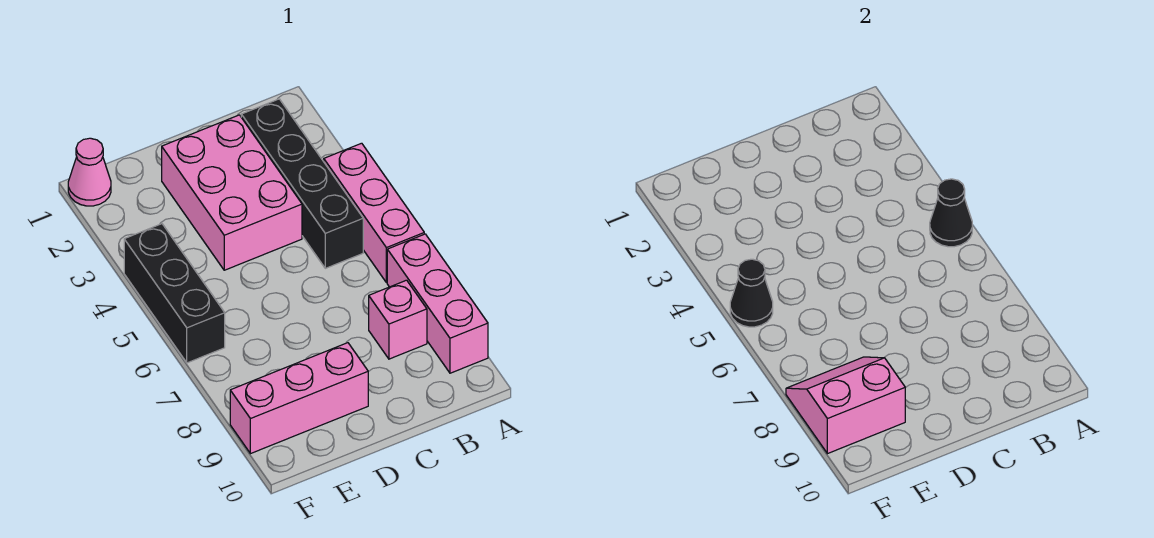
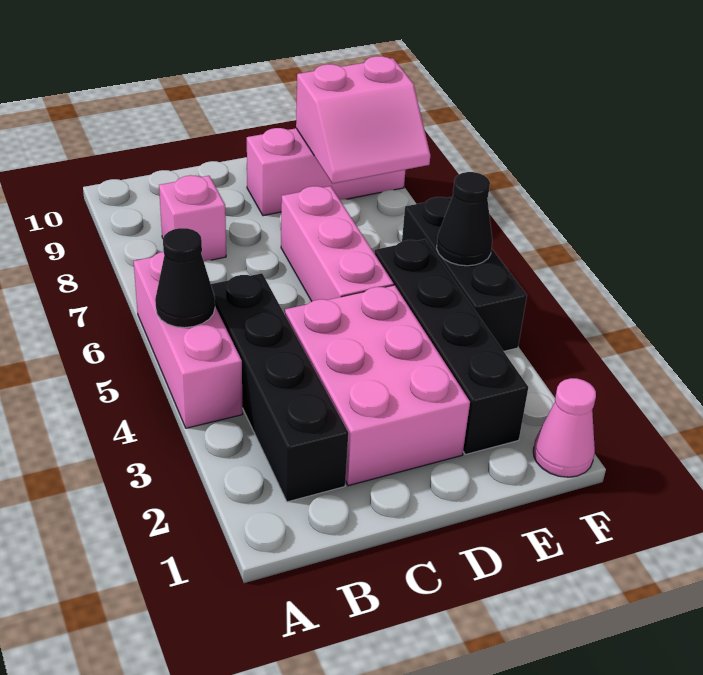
pink 1x3 brick [387,234,488,373] -> pink 1x3 brick moved to [281,186,394,301]
none -> black 1x4 brick [375,239,528,455]

